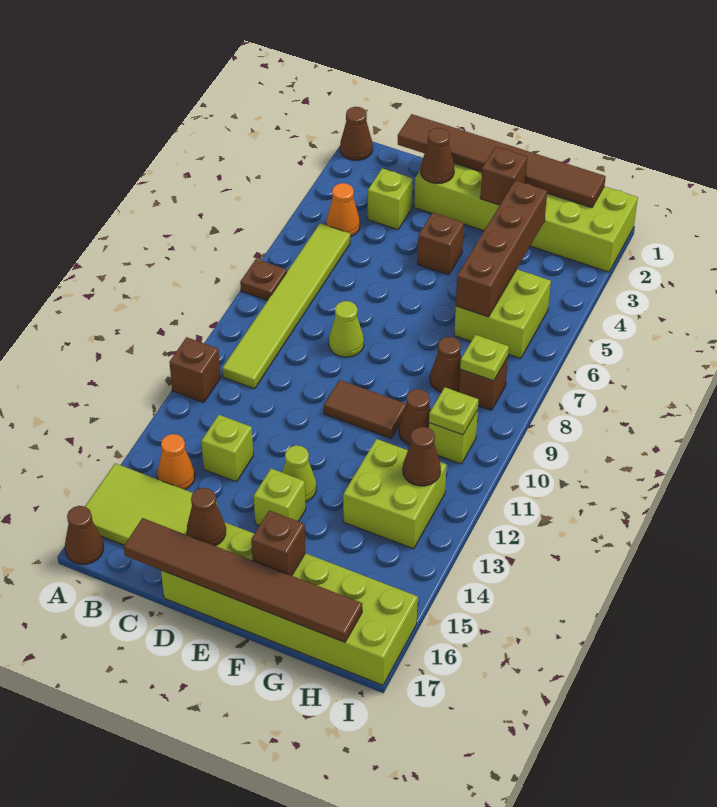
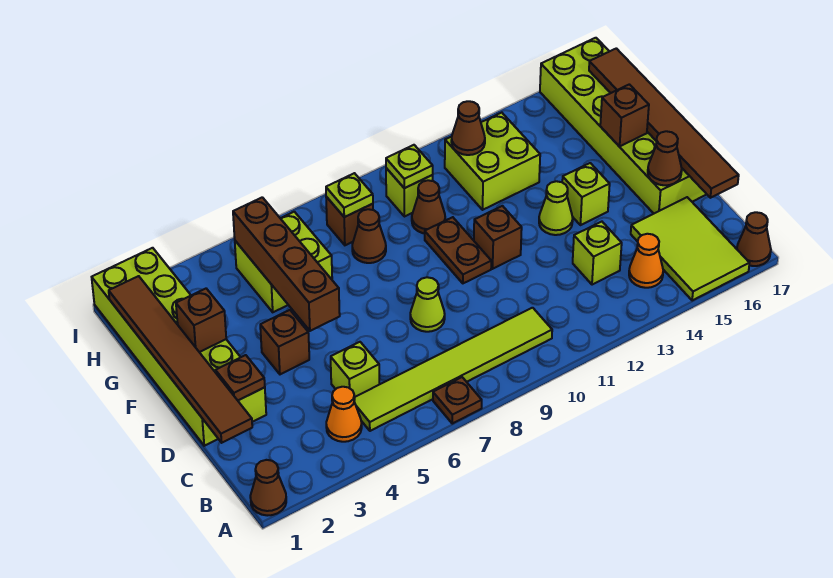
brown 1x1 brick [169,337,221,402] -> brown 1x1 brick moved to [474,206,522,269]
lime 1x1 brick [368,168,413,230] -> lime 1x1 brick moved to [331,342,379,397]
brown 1x1 cone [421,128,454,184] -> brown 1x1 plate [215,355,265,400]
brown 1x2 tile [324,380,407,438] -> brown 1x2 plate [425,217,491,283]
brown 1x4 brick [456,180,547,317] -> brown 1x4 brick turned to [233,197,340,331]

